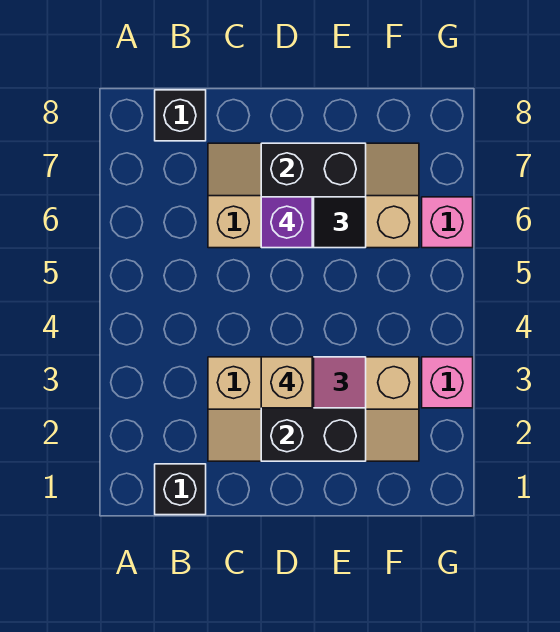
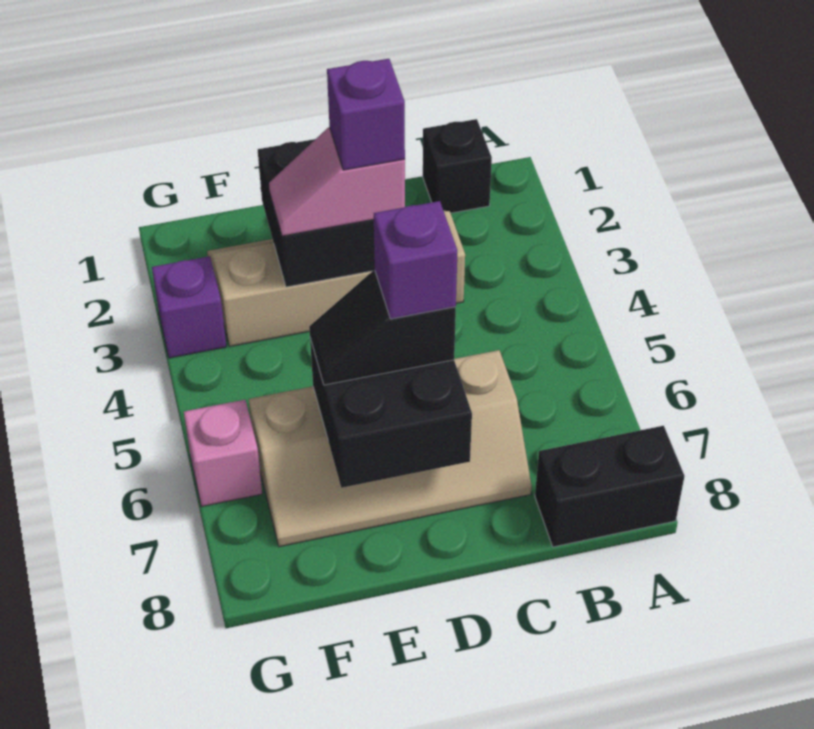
black 1x1 brick [155,90,206,141] -> black 1x2 brick [535,426,684,547]
tan 1x1 brick [261,357,312,408] -> purple 1x1 brick [327,59,405,170]
pink 1x1 brick [422,357,473,408] -> purple 1x1 brick [152,256,226,358]

